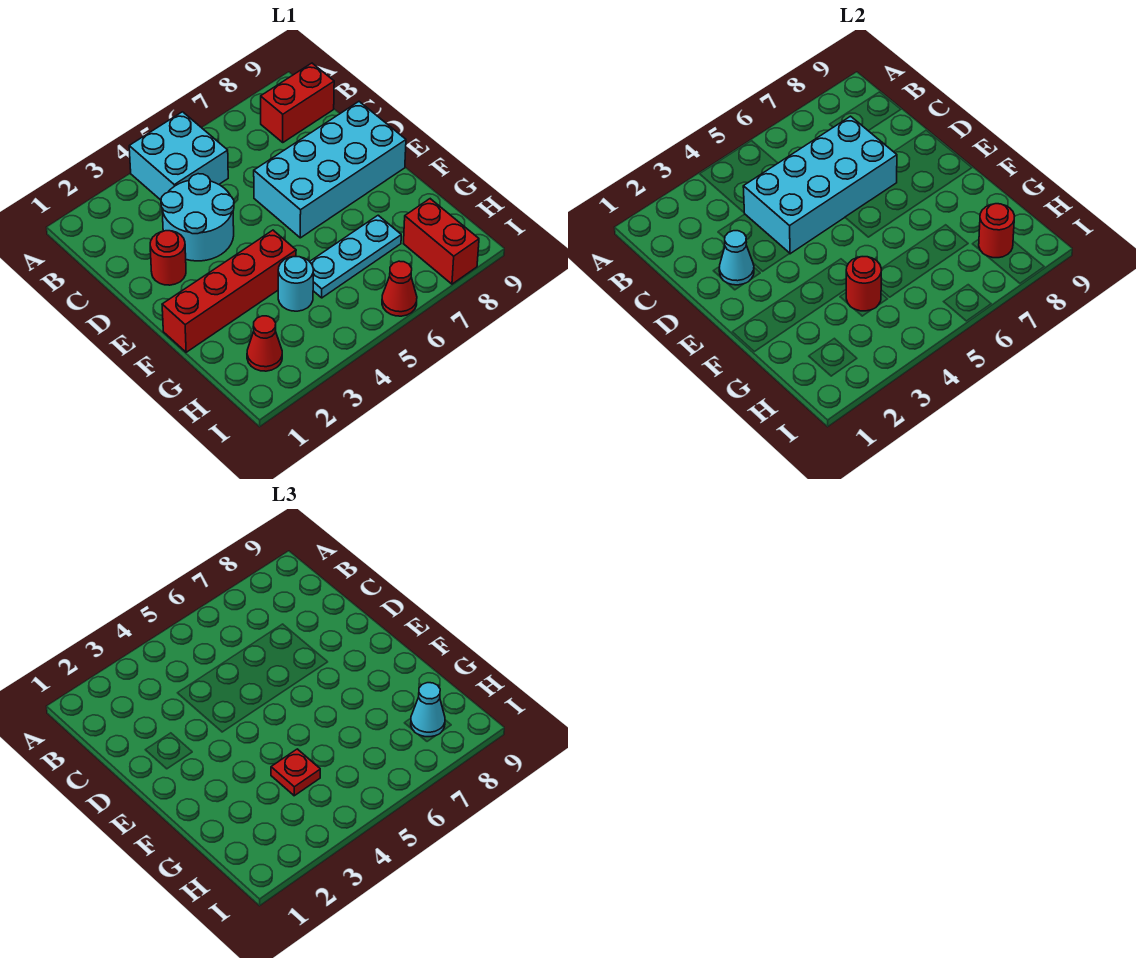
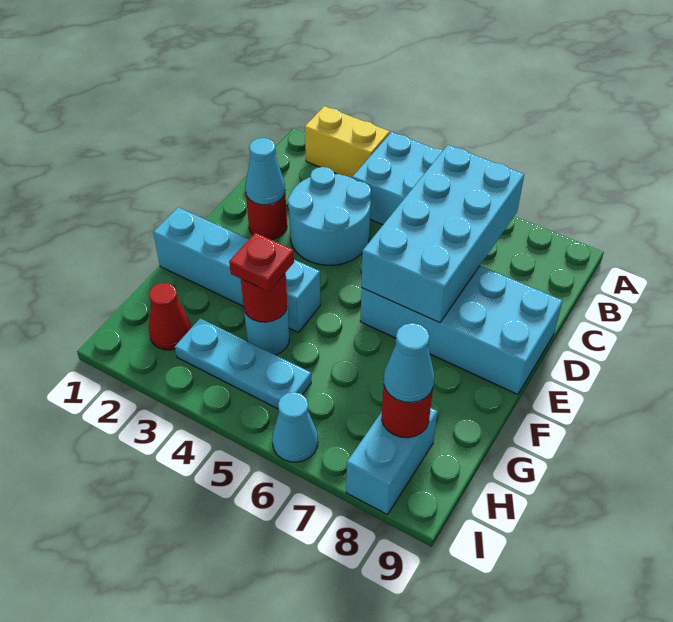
none -> yellow 1x2 brick [305,106,390,178]
red 1x2 brick [261,63,334,142] -> none
cyan 2x4 brick [743,116,897,254] -> cyan 2x4 brick turned to [361,145,524,323]
red 1x4 brick [162,230,296,352] -> cyan 1x4 brick [153,207,321,332]
cyan 1x3 plate [310,215,401,298] -> cyan 1x3 plate moved to [175,318,311,409]
red 1x2 brick [404,199,479,284] -> cyan 1x2 brick [346,408,437,515]
red 1x1 cone [382,261,417,316] -> cyan 1x1 cone [272,392,318,462]

